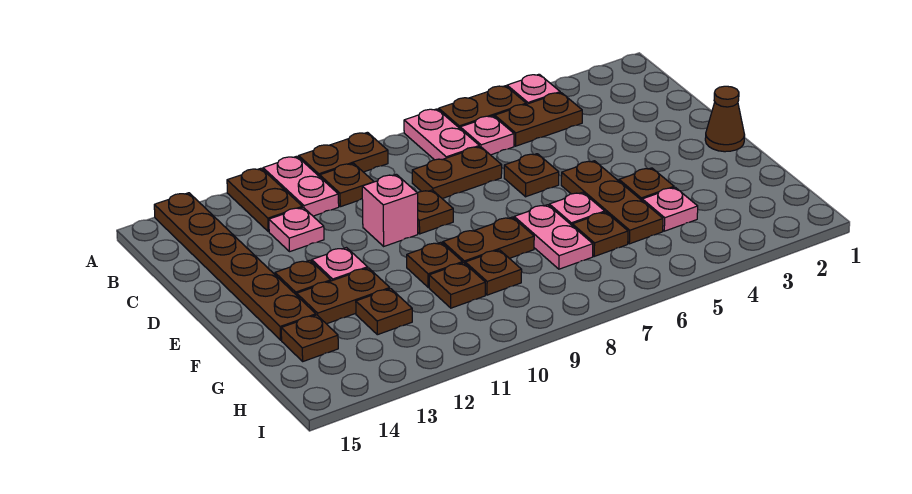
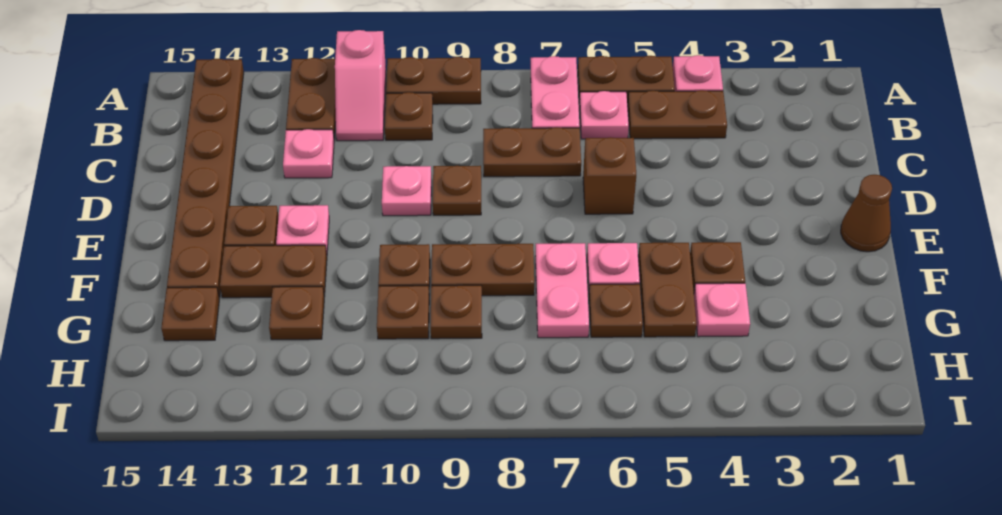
pink 1x2 plate [263,156,339,216] -> pink 1x2 slope [335,30,386,141]
brown 1x1 plate [504,154,559,197] -> brown 1x1 brick [583,137,636,214]
pink 1x1 brick [362,174,418,246] -> pink 1x1 plate [382,166,431,216]
brown 1x3 plate [561,161,663,244] -> brown 1x2 plate [638,243,697,337]

